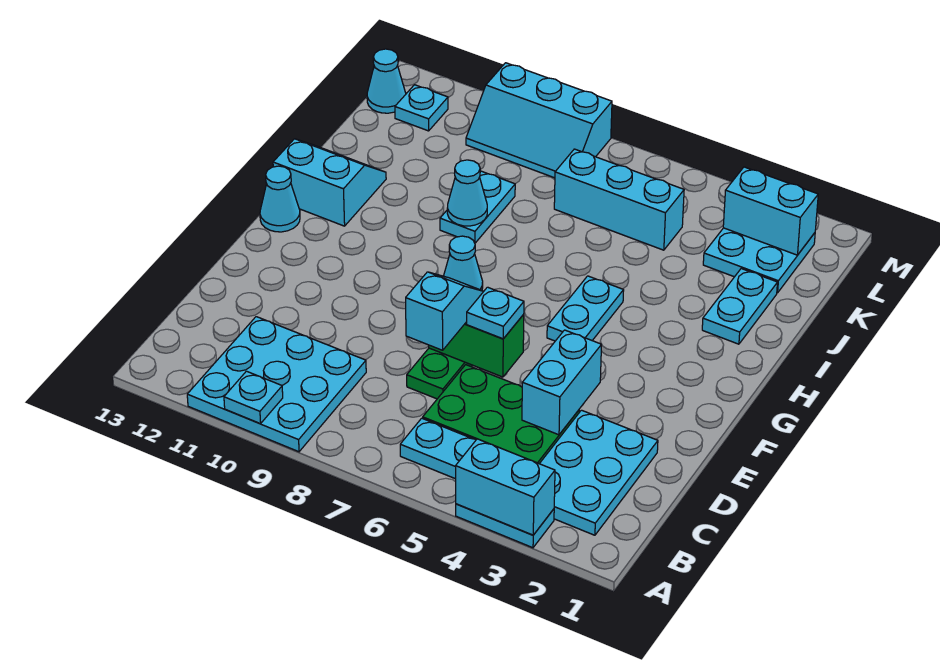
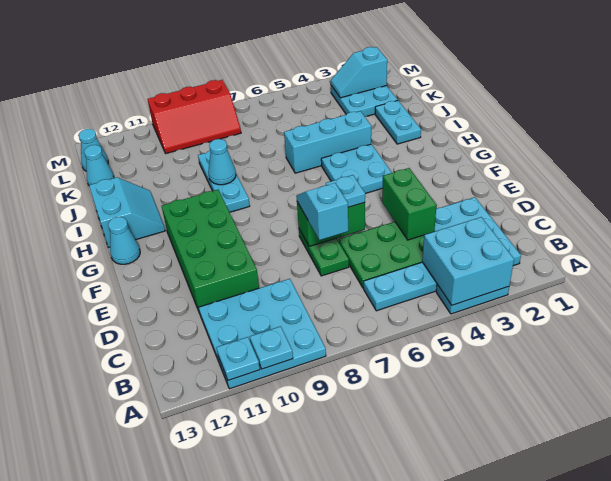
cyan 1x2 brick [456,439,555,535] -> cyan 2x2 brick [422,217,514,305]
cyan 1x2 brick [522,330,602,435] -> green 1x2 brick [382,168,437,240]
none -> green 2x4 brick [162,190,259,313]
cyan 1x2 plate [547,276,624,341] -> cyan 2x2 plate [321,144,392,194]
cyan 1x1 cone [444,236,483,290] -> cyan 1x1 cone moved to [84,145,114,185]
cyan 2x2 slope [273,139,386,226] -> cyan 2x2 slope turned to [89,177,165,248]
cyan 1x2 plate [440,171,515,243] -> cyan 1x3 plate [198,151,250,212]
cyan 1x3 brick [554,149,684,250] -> cyan 1x3 brick moved to [284,111,371,173]
cyan 1x2 brick [723,167,818,255] -> cyan 1x2 slope [331,47,387,98]
cyan 2x3 slope [466,63,612,178] -> red 2x3 slope [147,80,241,153]
cyan 1x1 plate [395,85,448,131] -> cyan 1x1 plate moved to [216,337,260,380]

